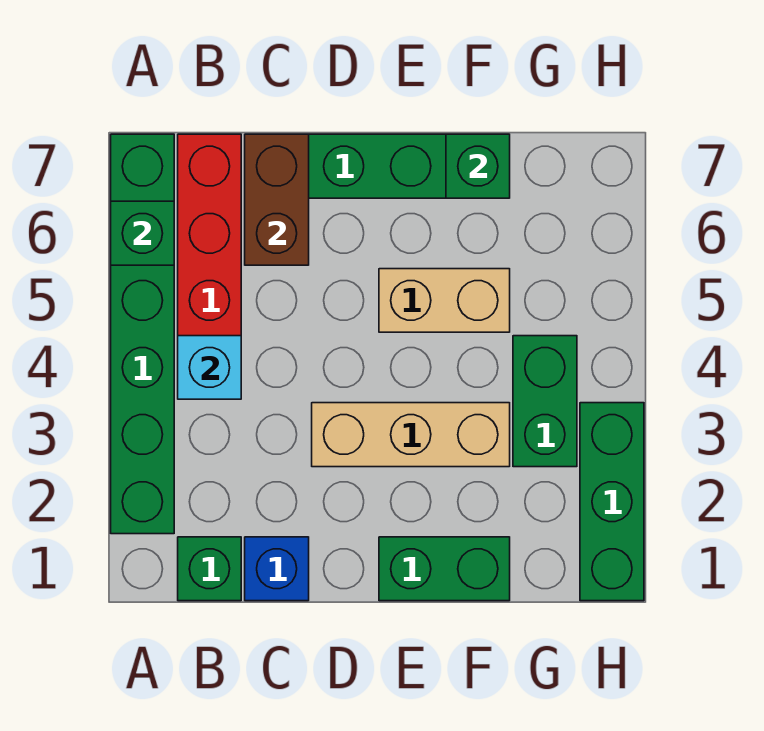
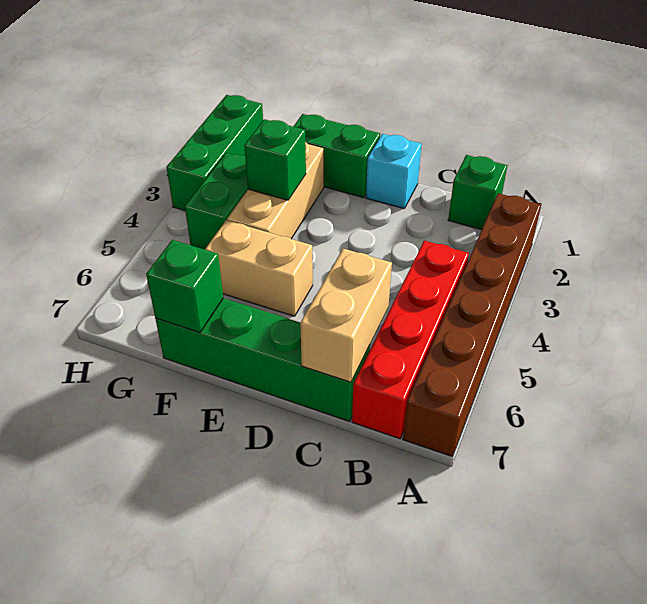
green 1x6 brick [111,134,174,534] -> brown 1x6 brick [403,193,541,456]
green 1x1 brick [111,201,174,265] -> green 1x1 brick moved to [244,119,306,200]
cyan 1x1 brick [178,336,241,399] -> cyan 1x1 brick moved to [366,134,422,208]
blue 1x1 brick [245,537,309,601] -> none
brown 1x2 brick [245,134,309,265] -> tan 1x2 brick [300,249,392,382]
tan 1x3 brick [312,403,510,467] -> tan 1x3 brick turned to [227,142,324,239]

